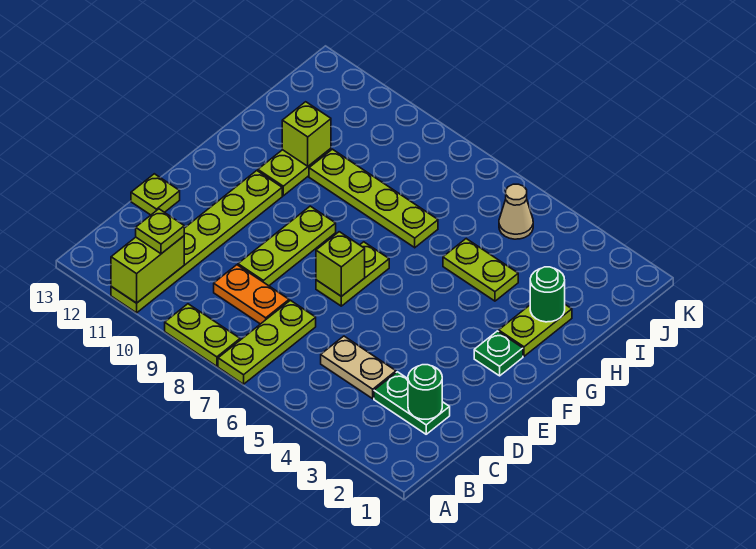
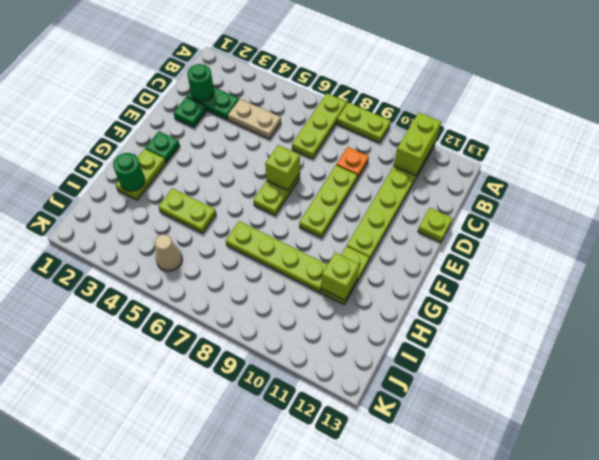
lime 1x1 plate [136,209,184,254] -> none
orange 1x2 plate [214,265,289,324] -> orange 1x1 plate [336,147,369,179]
none -> green 1x1 plate [173,97,207,127]

